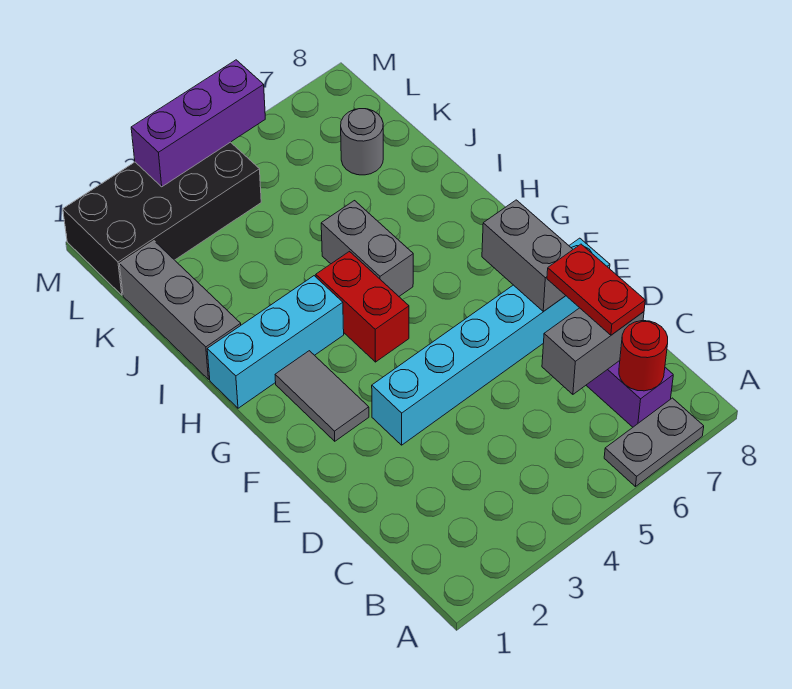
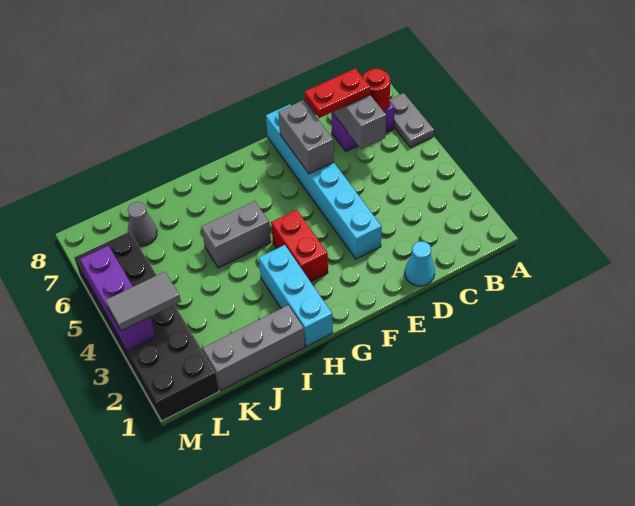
none -> cyan 1x1 cone [405,241,435,286]
grey 1x2 brick [482,200,573,312] -> grey 1x2 brick turned to [278,100,334,174]
grey 1x2 tile [275,351,369,441] -> grey 1x2 tile moved to [105,272,181,331]
red 1x2 brick [316,252,409,362] -> red 1x2 brick turned to [271,210,328,282]
grey 1x1 round brick [341,109,383,175] -> grey 1x1 cone [128,202,157,246]
black 2x4 brick [63,142,261,295] -> black 2x6 brick [74,232,219,421]

